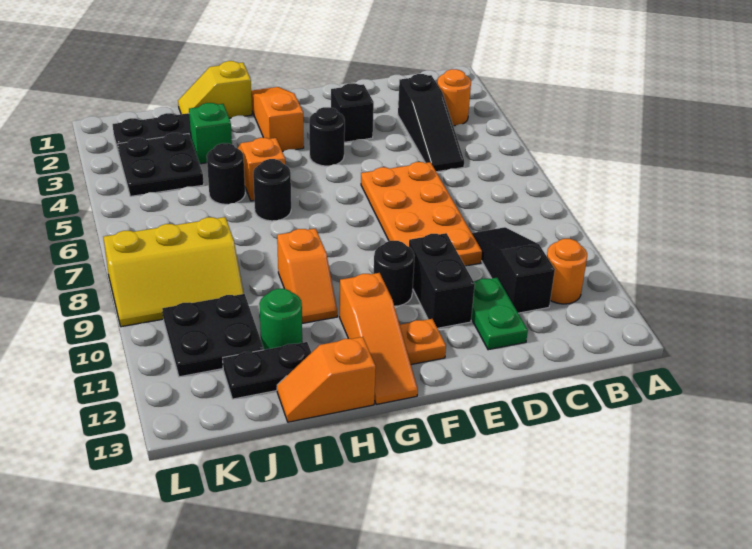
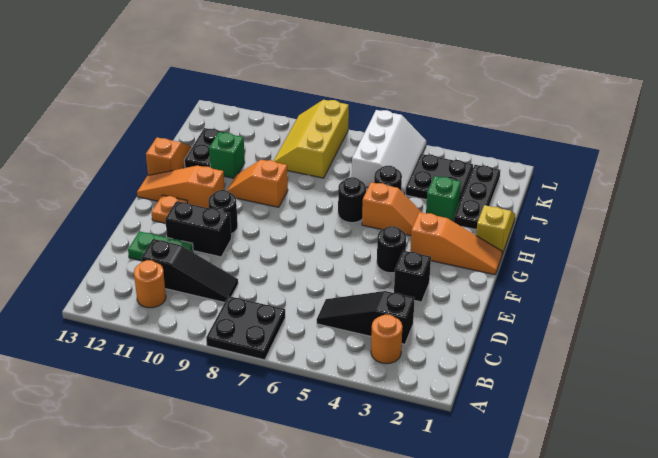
orange 2x4 plate [361,162,482,266] -> none
green 1x1 round brick [259,289,302,350] -> green 1x1 brick [209,132,245,178]
none -> white 2x3 slope [352,110,426,194]
black 2x2 plate [162,294,264,377] -> black 2x2 plate moved to [206,296,285,360]

